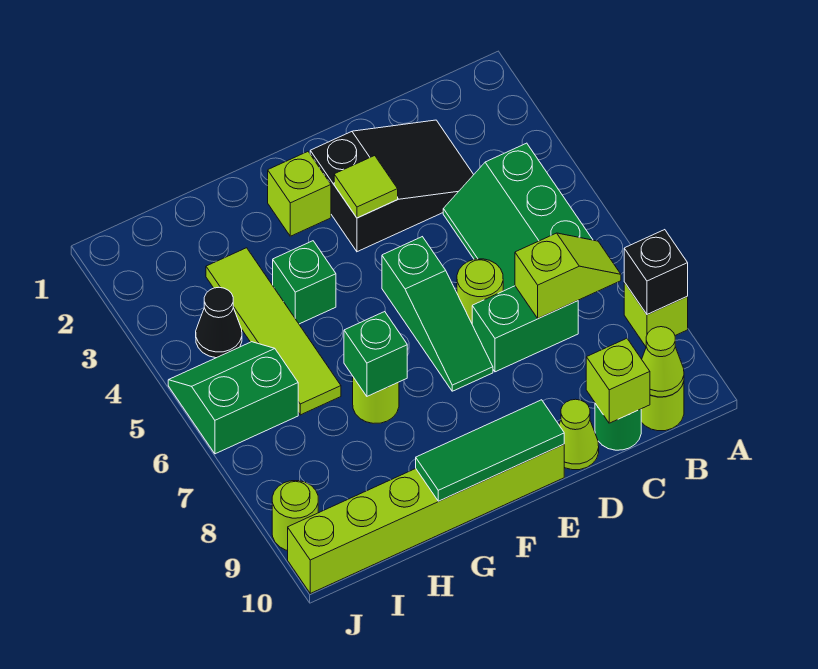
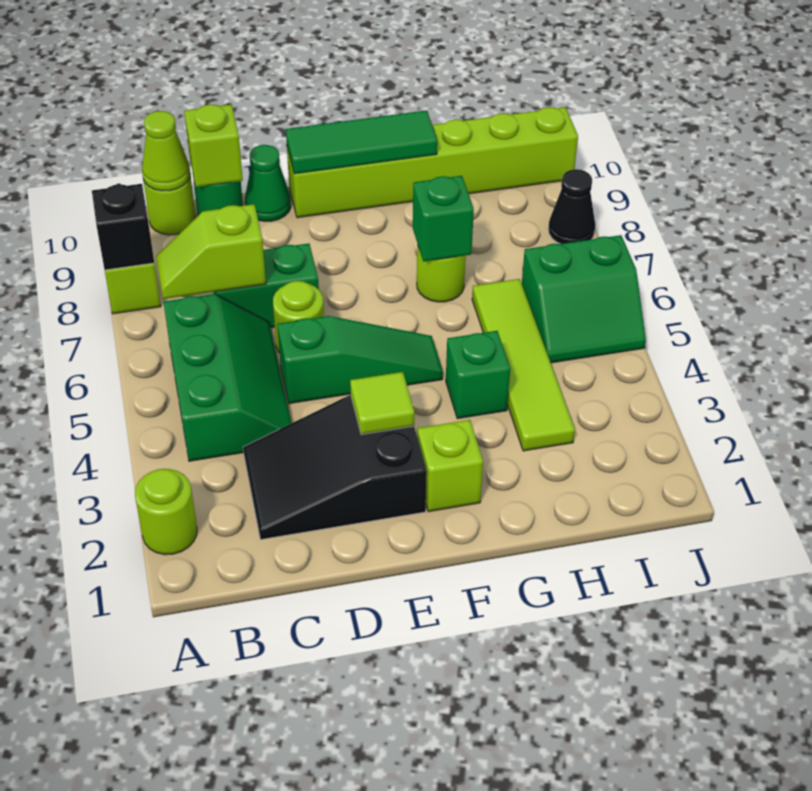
lime 1x1 cone [559,399,599,470] -> green 1x1 cone [245,145,291,221]
green 1x3 slope [382,237,493,391] -> green 1x3 slope turned to [277,316,443,404]
black 1x1 cone [196,287,242,358] -> black 1x1 cone moved to [548,169,595,244]
lime 1x1 round brick [272,481,318,551] -> lime 1x1 round brick moved to [135,469,197,555]

